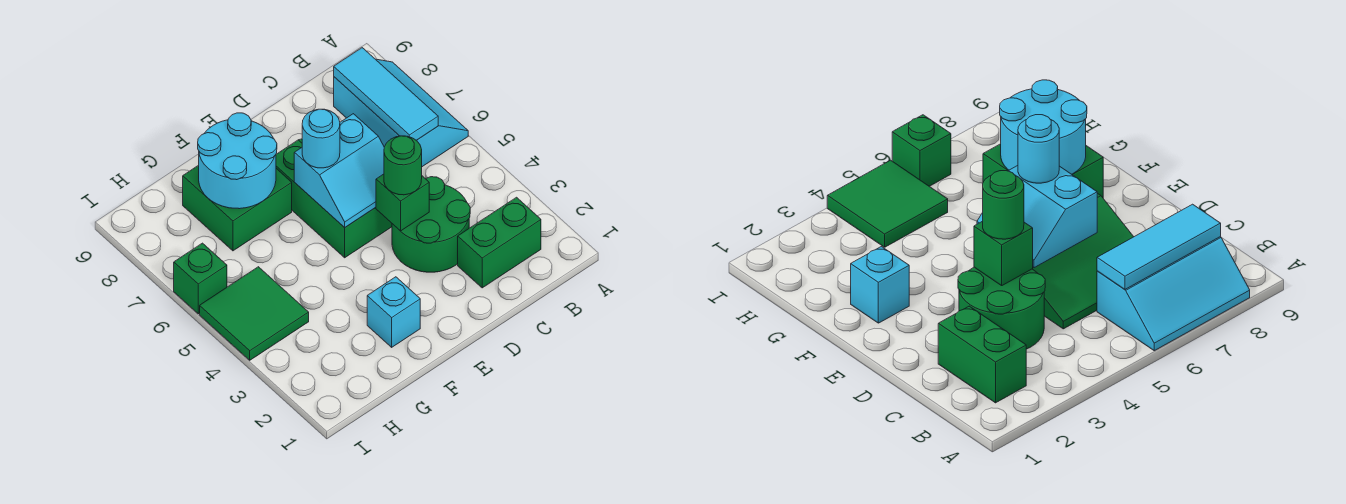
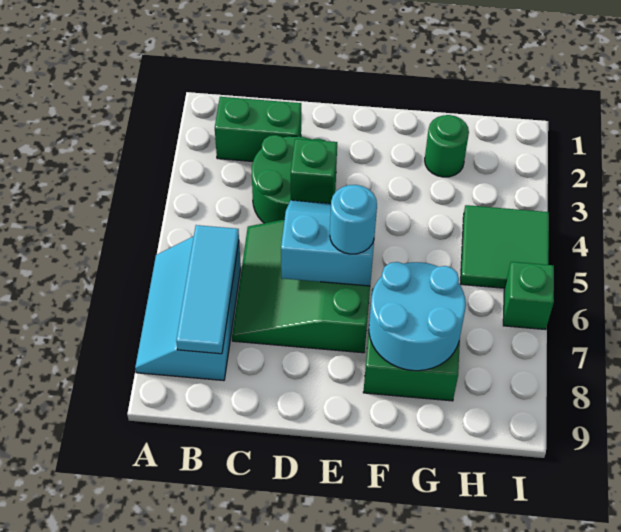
green 1x1 round brick [384,136,422,195] -> green 1x1 round brick moved to [425,115,469,177]
cyan 1x1 brick [367,277,420,347] -> none

